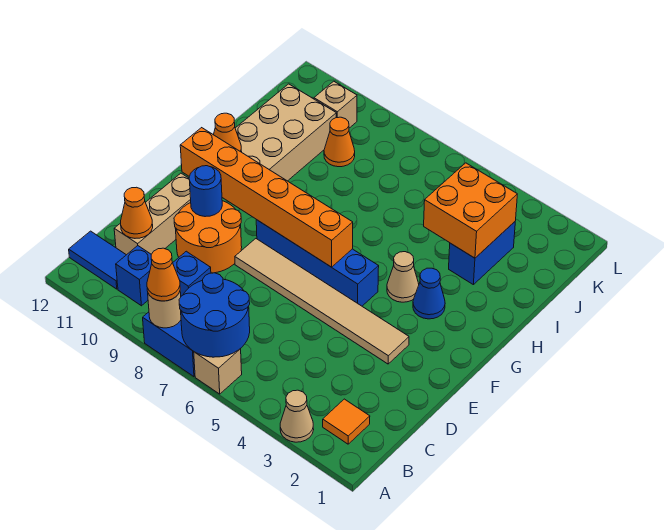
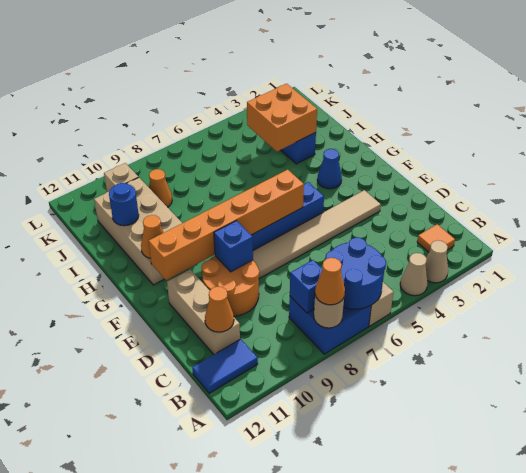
blue 1x1 brick [116,246,152,306] -> blue 1x1 brick moved to [214,221,253,272]
blue 1x1 round brick [189,166,222,217] -> blue 1x1 round brick moved to [109,183,139,226]
tan 1x1 cone [387,252,419,302] -> tan 1x1 cone moved to [400,253,428,296]

